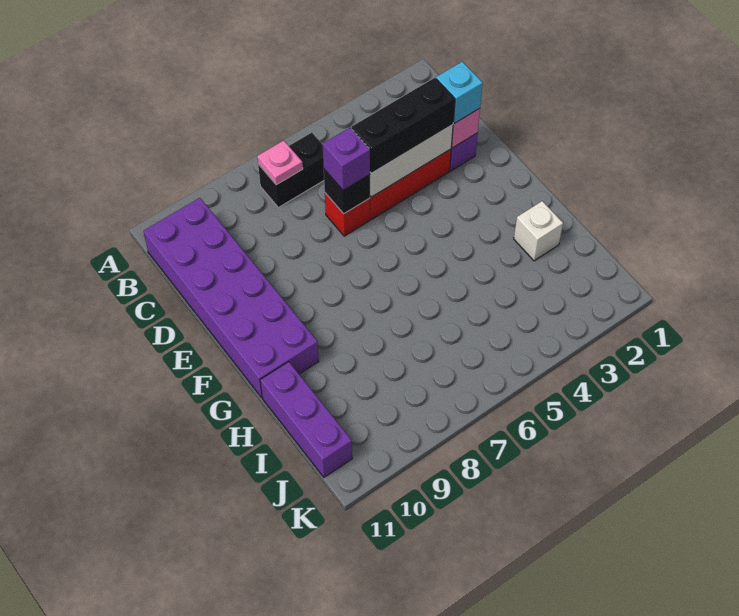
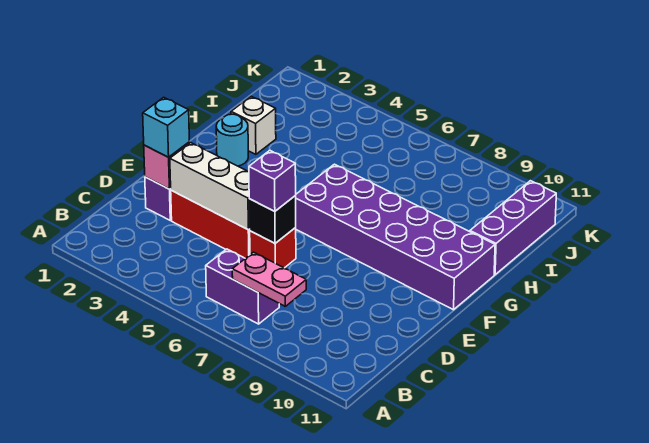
black 1x2 brick [258,133,324,207] -> purple 1x2 brick [206,249,279,324]
pink 1x1 plate [257,141,303,185] -> pink 1x2 plate [232,252,306,306]
purple 2x6 brick [143,198,319,398] -> purple 2x6 brick turned to [295,164,495,310]
black 1x3 brick [352,78,455,173] -> none
none -> cyan 1x1 round brick [216,114,248,166]

